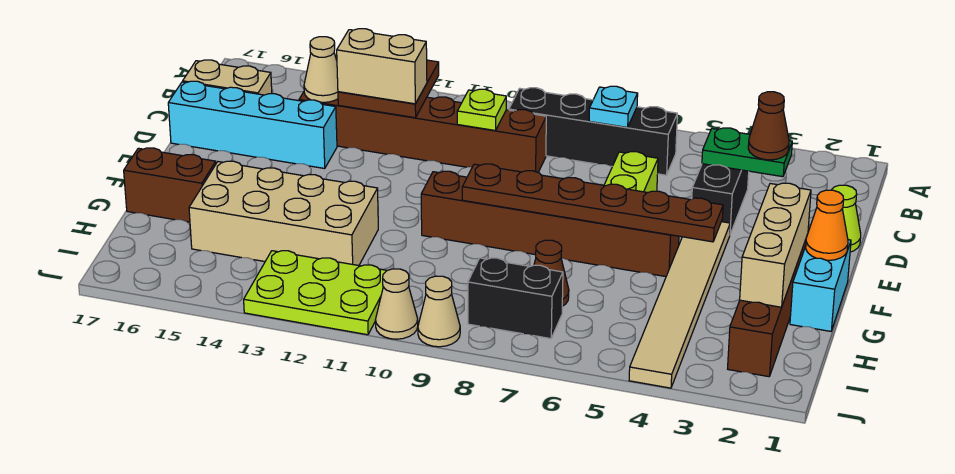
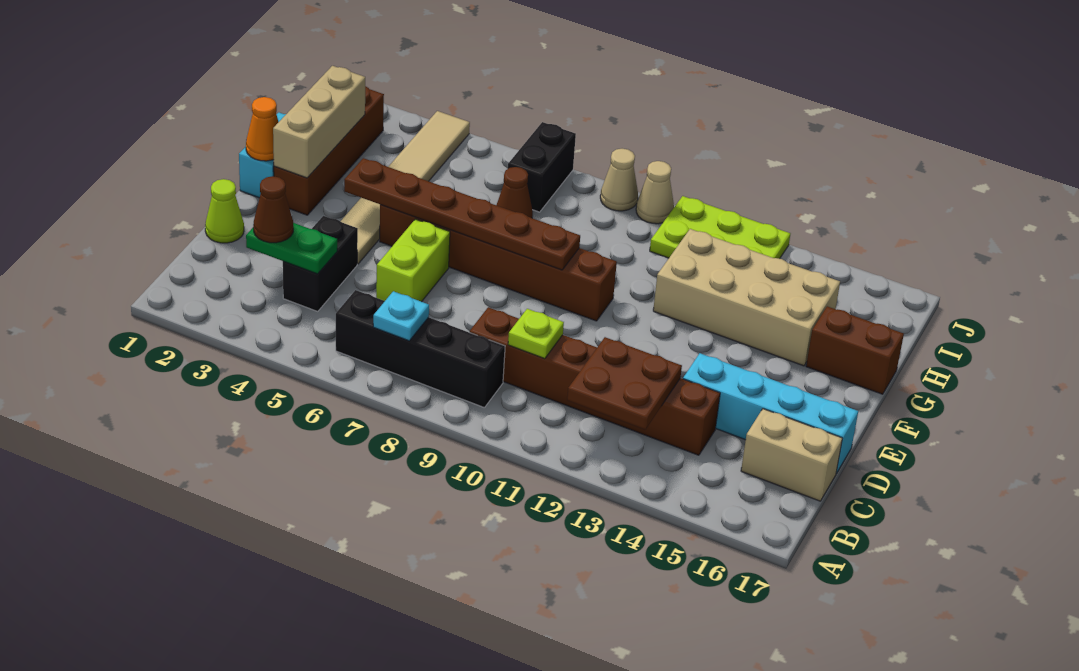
tan 1x2 brick [337,29,427,104] -> none
tan 1x1 cone [304,37,338,102] -> none
black 1x2 brick [468,258,563,339] -> black 1x2 brick turned to [508,122,576,212]

